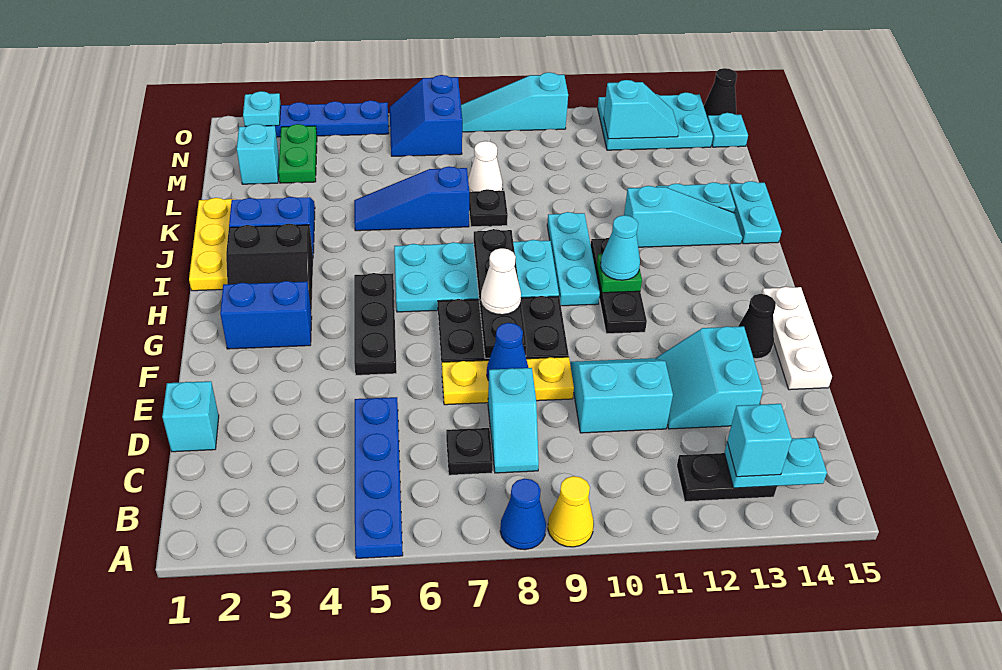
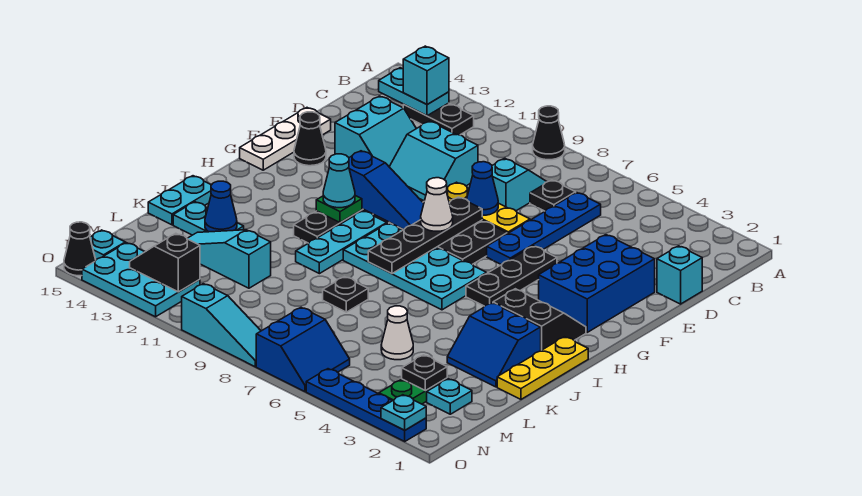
blue 1x4 plate [355,397,403,558] -> blue 1x4 plate moved to [487,193,601,265]
blue 1x1 cone [500,479,546,550] -> blue 1x1 cone moved to [205,181,237,232]
yellow 1x1 cone [548,476,594,547] -> black 1x1 cone [533,106,565,160]
blue 1x2 brick [220,281,312,349] -> blue 2x3 brick [539,235,655,332]
cyan 1x3 slope [624,186,742,247] -> cyan 1x3 slope moved to [187,230,271,288]
blue 1x3 slope [354,166,469,231] -> blue 1x3 slope moved to [349,151,424,230]
white 1x1 cone [468,141,503,192] -> white 1x1 cone moved to [381,306,413,360]
cyan 1x1 brick [237,124,279,184] -> cyan 1x1 plate [427,379,472,414]
none -> black 1x1 plate [402,355,447,391]
cyan 1x2 slope [604,80,679,139] -> black 1x2 slope [130,233,200,292]

